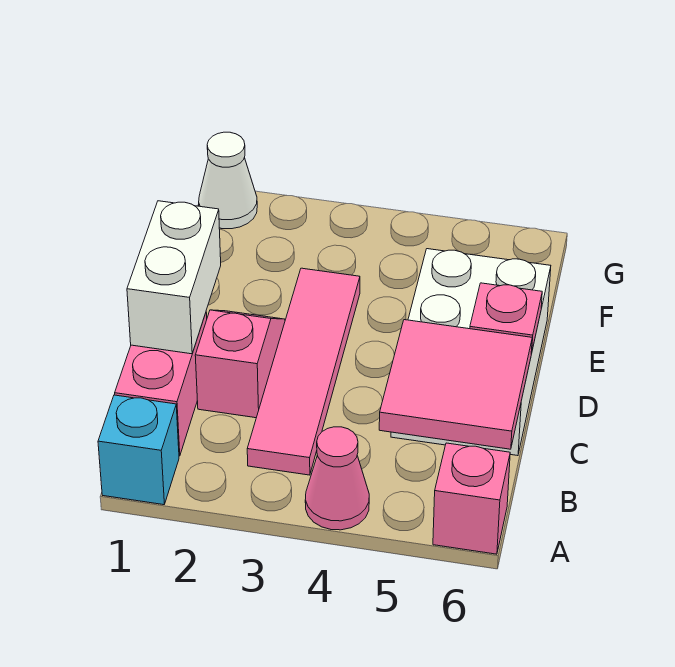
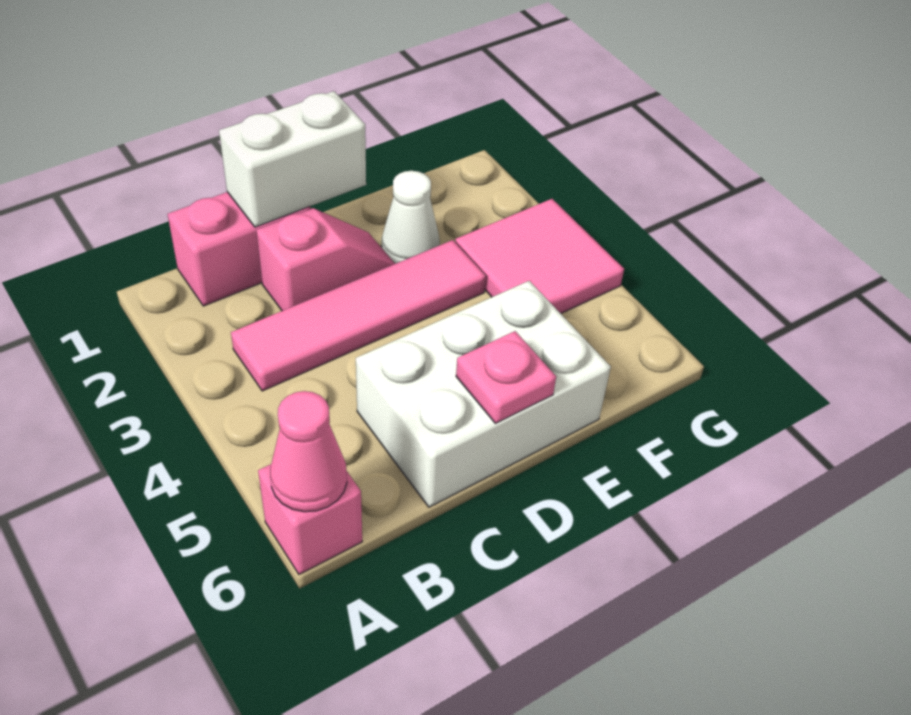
cyan 1x1 brick [98,395,179,505] -> none
pink 1x1 cone [305,427,369,530] -> pink 1x1 cone moved to [270,391,347,512]
pink 2x2 tile [379,320,532,449] -> pink 2x2 tile moved to [455,199,624,313]
white 1x1 cone [199,132,257,229] -> white 1x1 cone moved to [382,171,440,264]

